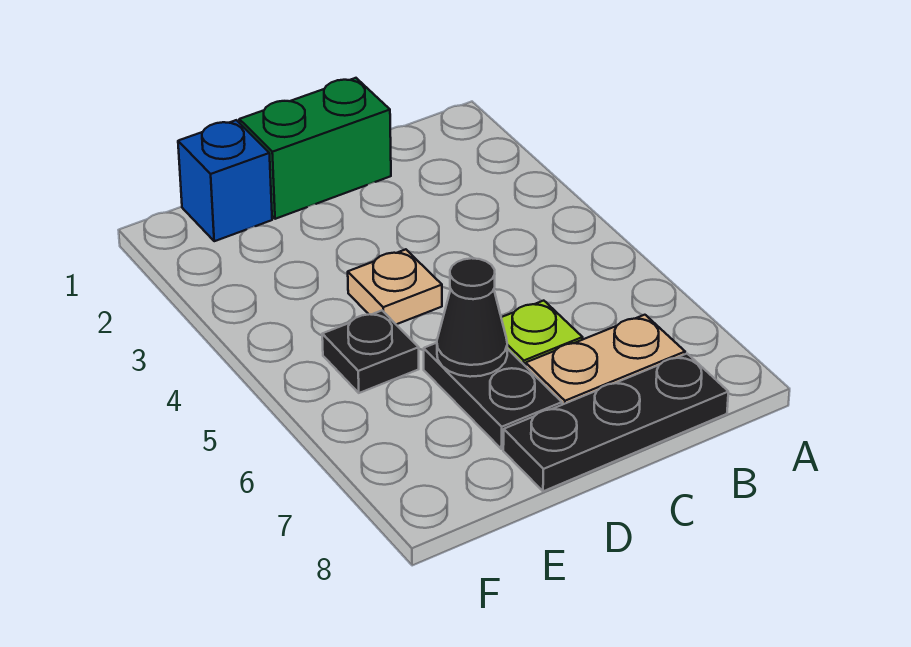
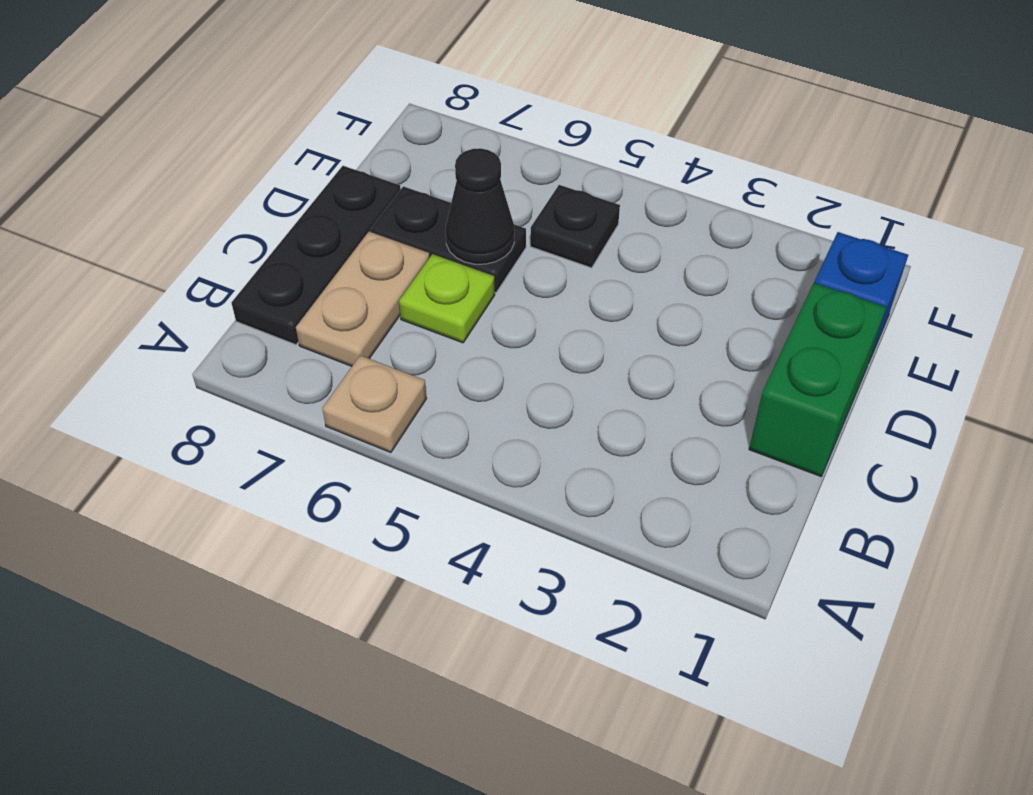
tan 1x1 plate [348,249,442,324] -> tan 1x1 plate moved to [322,355,426,452]

